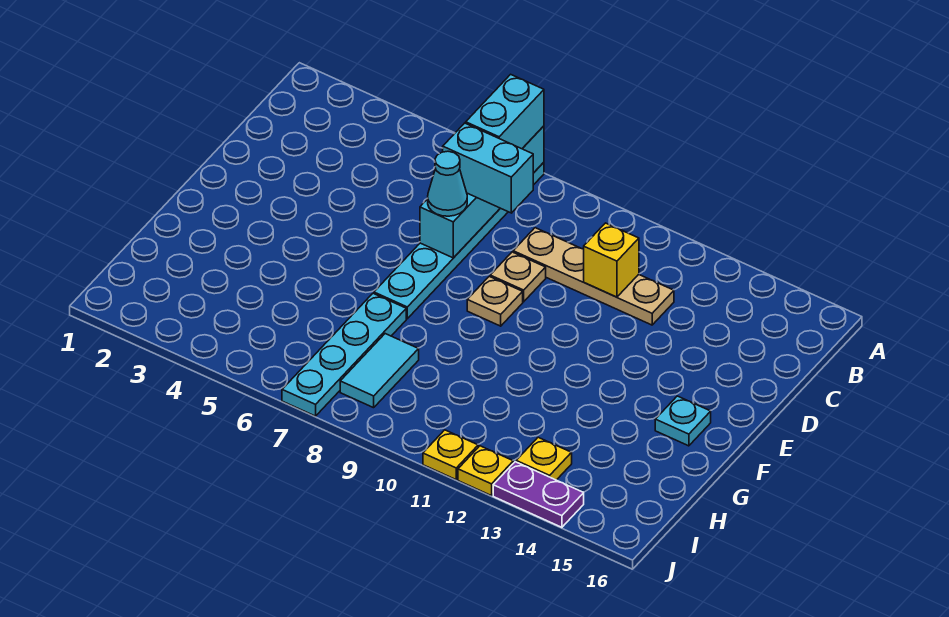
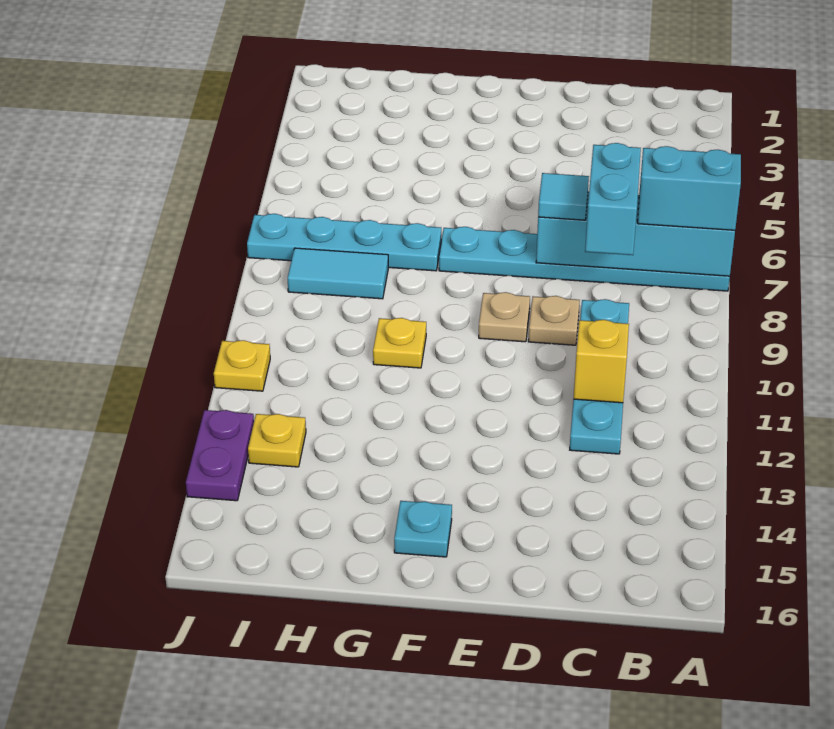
tan 1x4 plate [513,228,674,325] -> cyan 1x4 plate [570,299,629,454]
cyan 1x1 cone [428,151,467,216] -> cyan 1x1 tile [538,173,589,220]
yellow 1x1 plate [458,446,513,496] -> yellow 1x1 plate moved to [373,318,426,368]

